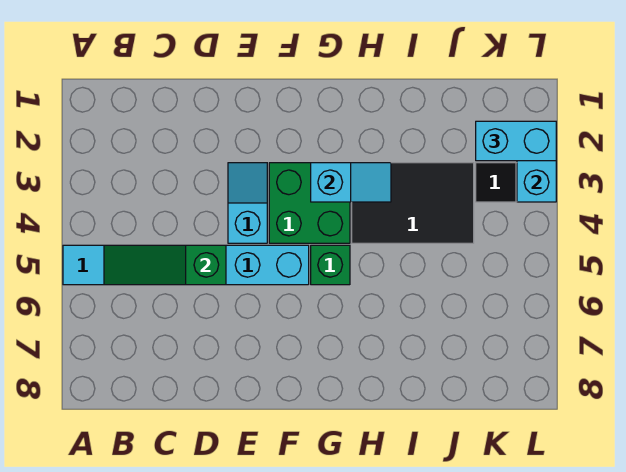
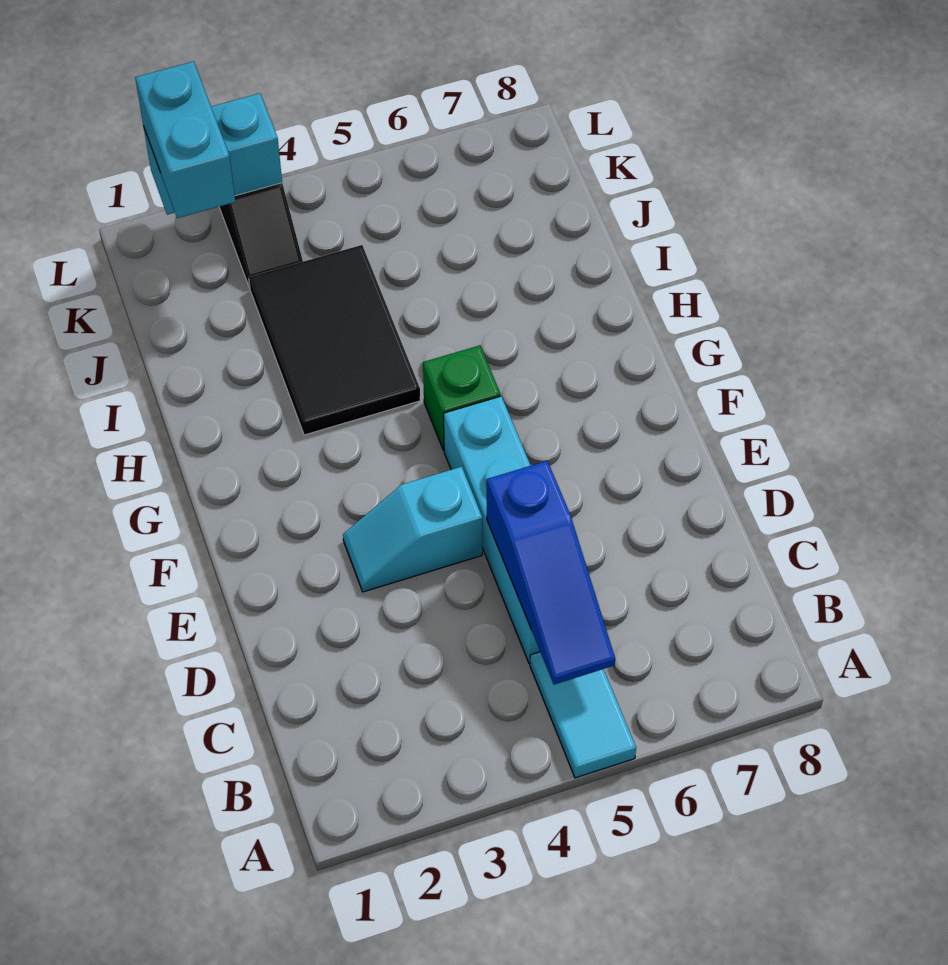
green 1x3 slope [104,245,226,285] -> blue 1x3 slope [487,461,615,685]
green 2x2 brick [269,163,350,243] -> none
cyan 1x2 slope [311,163,391,202] -> none

